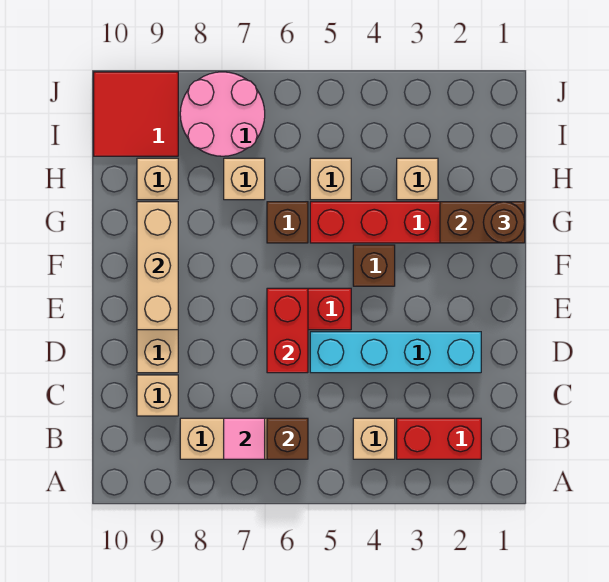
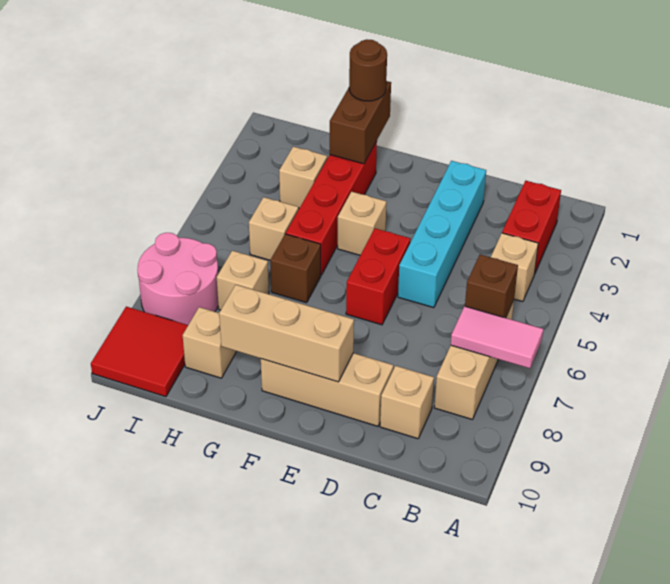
pink 1x1 tile [224,418,265,459] -> pink 1x2 tile [451,306,543,368]
red 1x2 brick [267,288,308,373] -> none
brown 1x1 brick [353,245,395,286] -> tan 1x1 brick [338,192,386,255]

